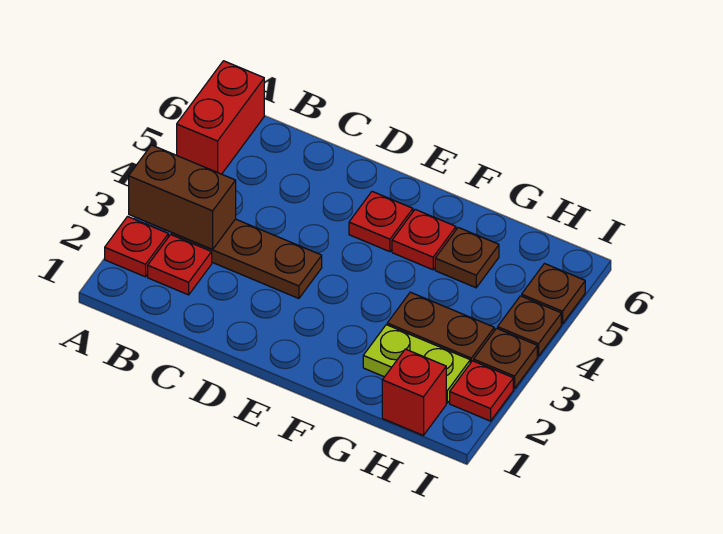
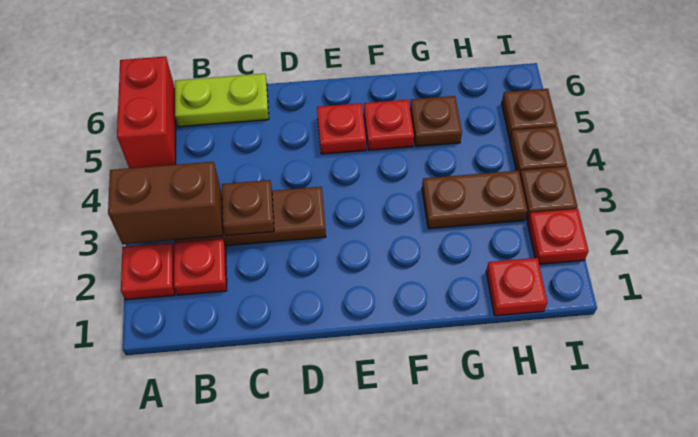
none -> brown 1x1 plate [222,180,274,236]
lime 1x2 plate [363,325,470,403] -> lime 1x2 plate moved to [175,74,269,127]
red 1x1 brick [382,349,446,436] -> red 1x1 plate [486,258,547,316]

